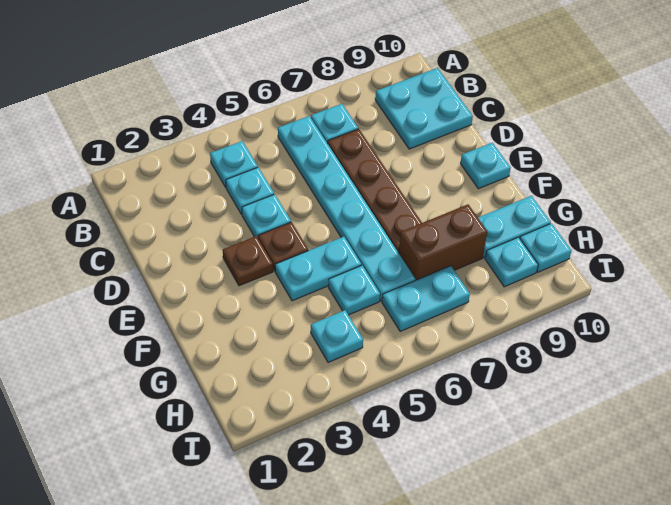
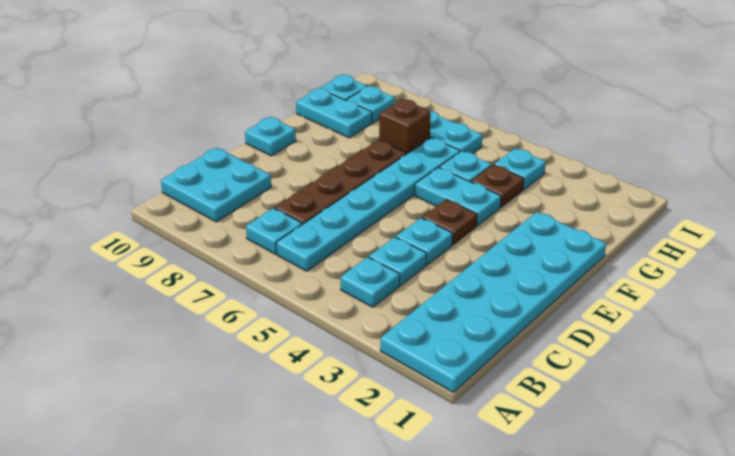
none -> cyan 2x6 plate [380,212,606,392]
brown 1x1 plate [223,236,273,286] -> brown 1x1 plate moved to [471,165,524,207]
brown 1x2 brick [399,204,487,280] -> brown 1x1 brick [379,99,431,154]

